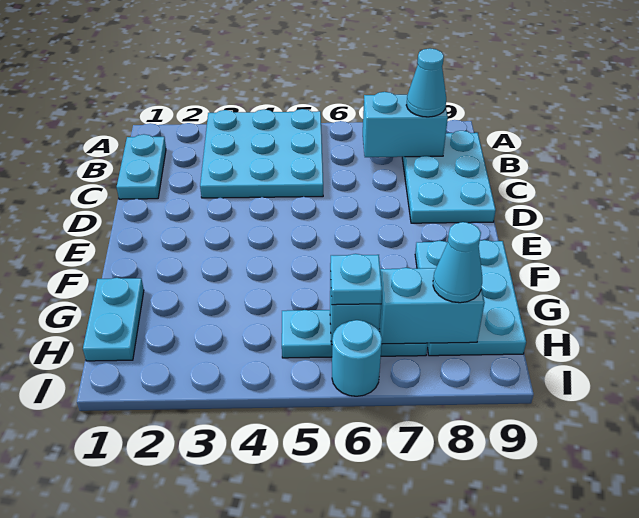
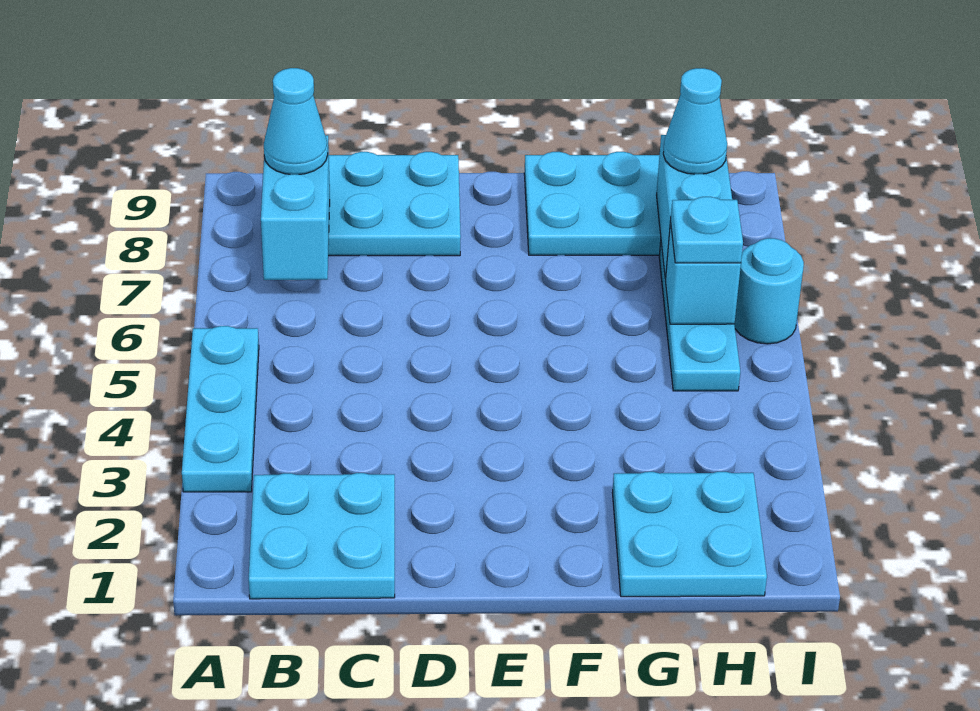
cyan 3x3 plate [200,109,323,198] -> cyan 1x3 plate [182,326,259,492]
cyan 1x2 plate [117,134,166,199] -> cyan 2x2 plate [249,473,395,599]
cyan 1x2 plate [83,278,144,361] -> cyan 2x2 plate [612,472,767,597]

